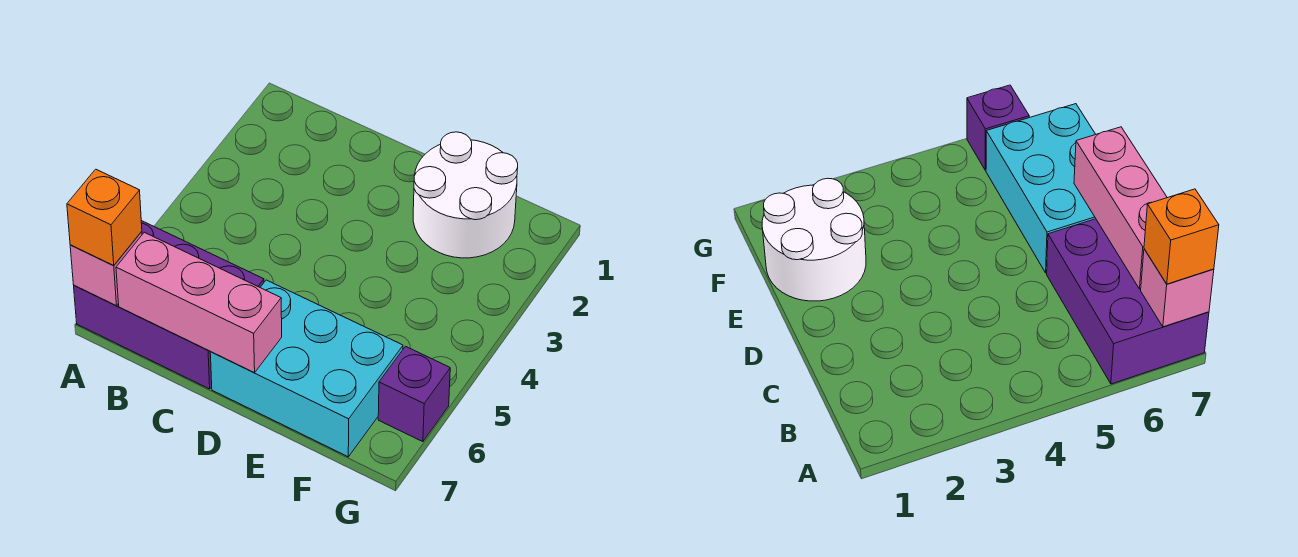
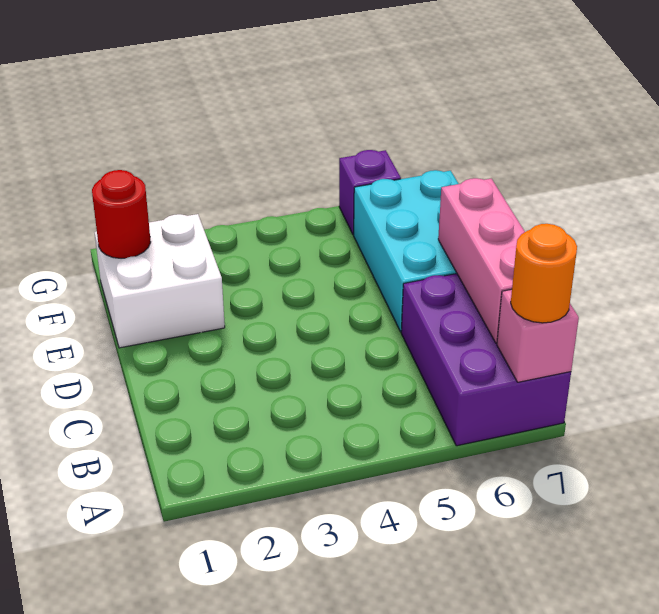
orange 1x1 brick [67,169,142,266] -> orange 1x1 round brick [511,224,577,323]
white 2x2 round brick [413,132,518,258] -> white 2x2 brick [95,214,225,348]
none -> red 1x1 round brick [92,170,151,258]

